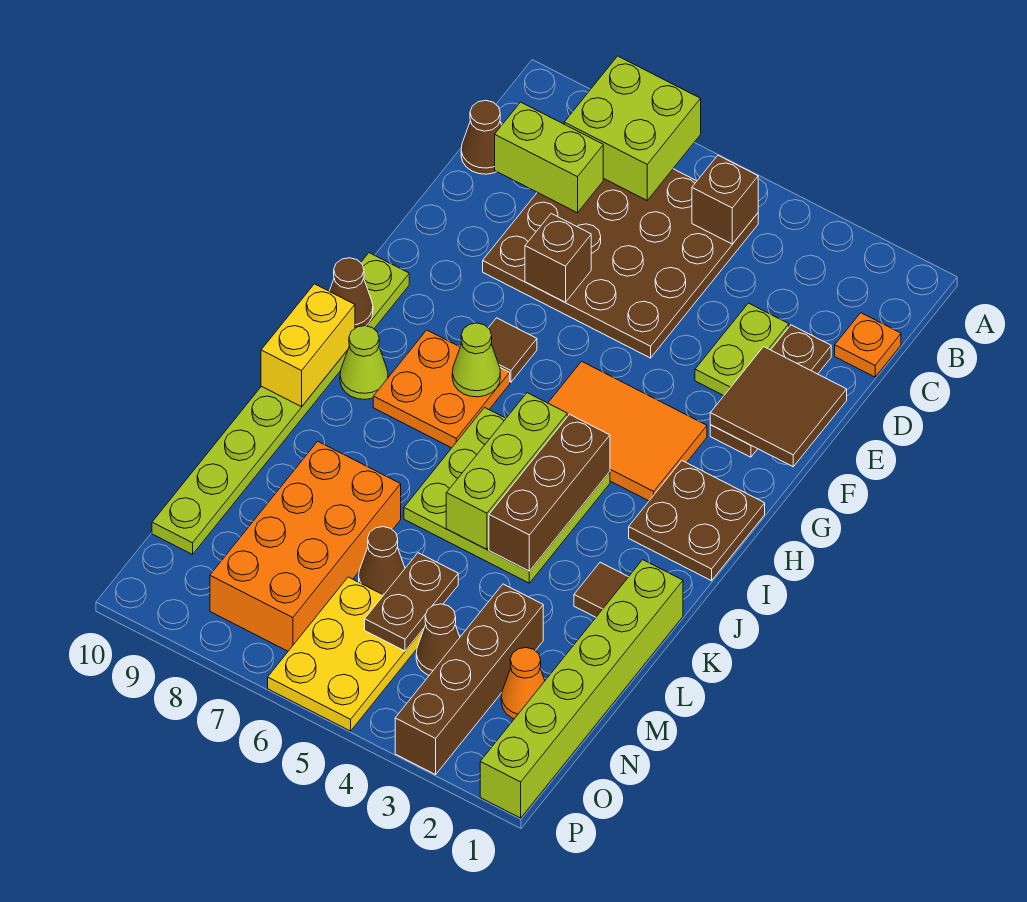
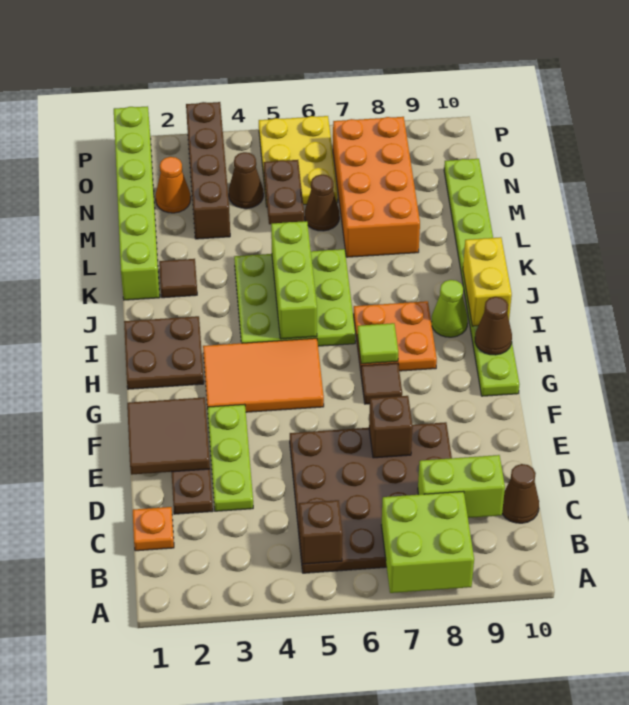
lime 1x2 plate [695,303,789,396] -> lime 1x3 plate [207,404,253,511]
lime 1x1 cone [452,323,500,397] -> lime 1x1 tile [357,323,398,364]
brown 1x3 brick [489,414,610,571] -> none

